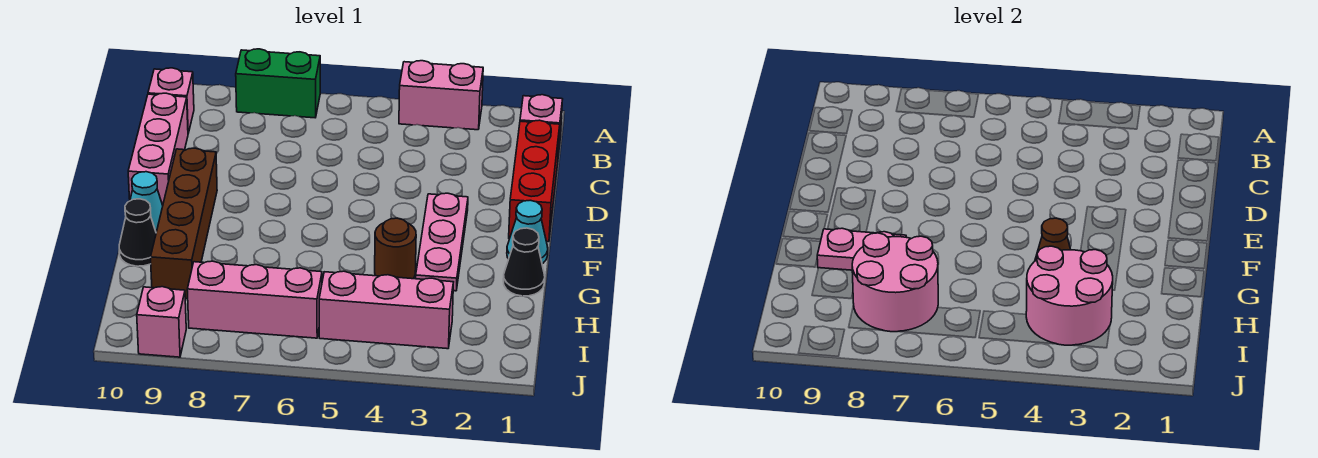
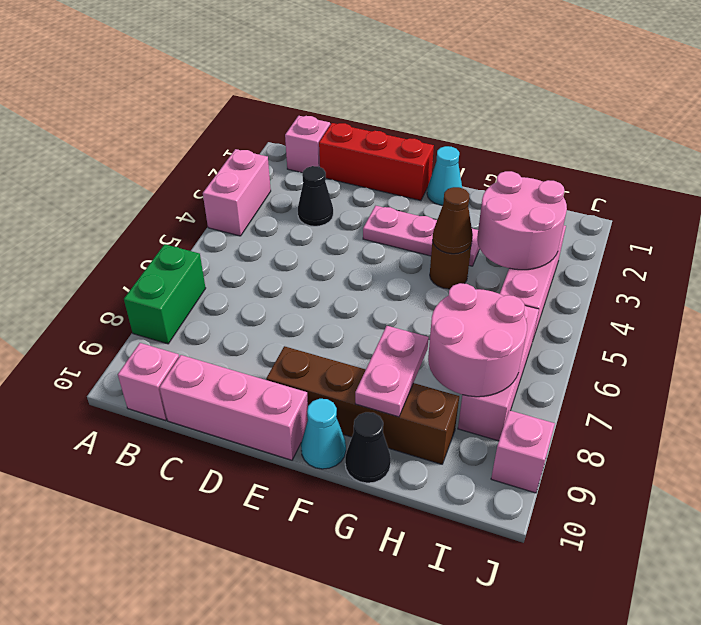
black 1x1 cone [503,228,545,296] -> black 1x1 cone moved to [298,166,333,226]

